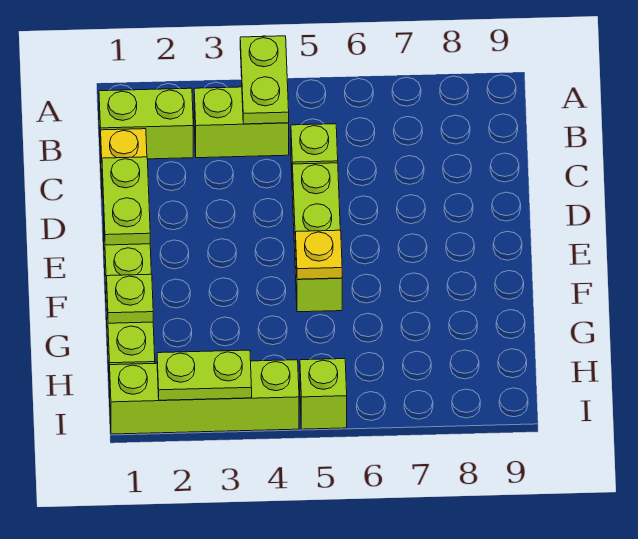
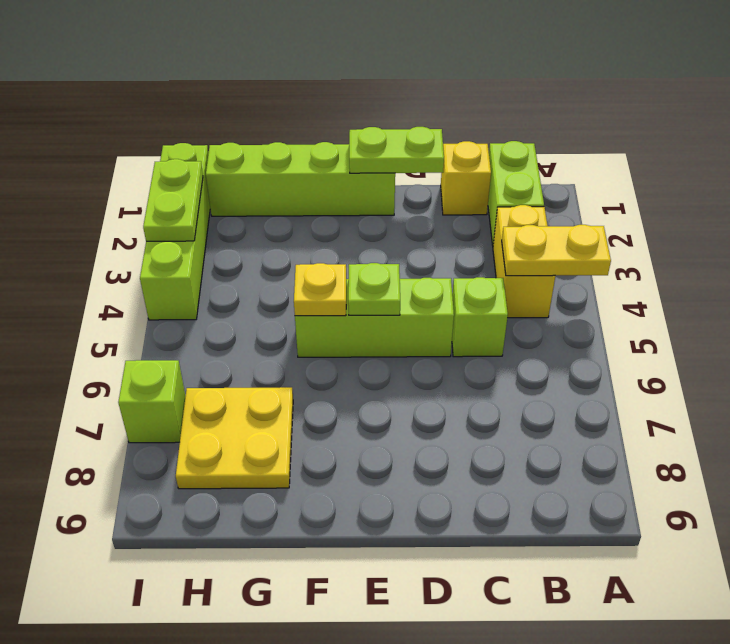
lime 1x2 plate [240,36,289,124] -> yellow 1x2 plate [502,225,611,276]
lime 1x2 brick [194,87,289,158] -> yellow 1x2 brick [493,205,555,318]
lime 1x1 plate [107,274,153,323] -> lime 1x1 plate moved to [348,263,400,315]
none -> yellow 2x2 plate [176,387,293,489]
lime 1x1 brick [300,359,347,429] -> lime 1x1 brick moved to [118,360,186,443]

